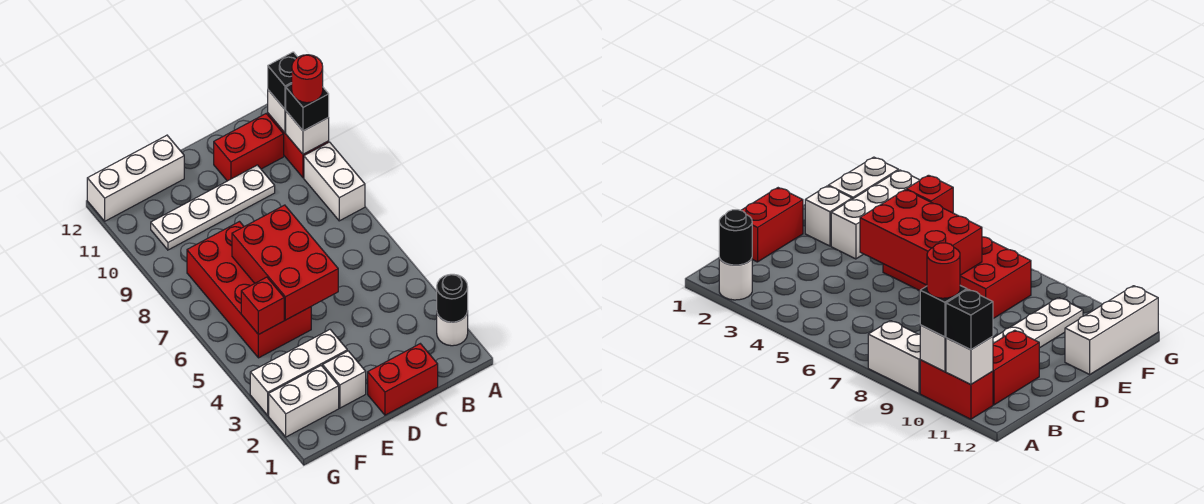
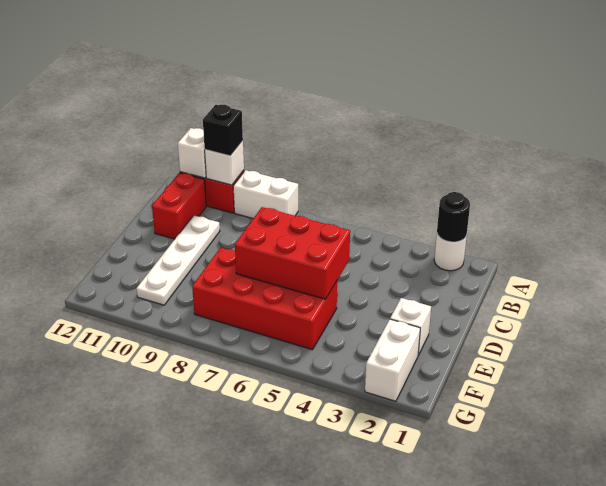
red 1x1 round brick [292,55,323,103] -> none
black 1x1 brick [268,52,298,109] -> none
red 1x2 brick [368,344,438,415] -> none
white 1x3 brick [250,330,347,415] -> none
white 1x3 brick [87,135,184,221] -> none
red 1x1 brick [241,277,284,335] -> none

